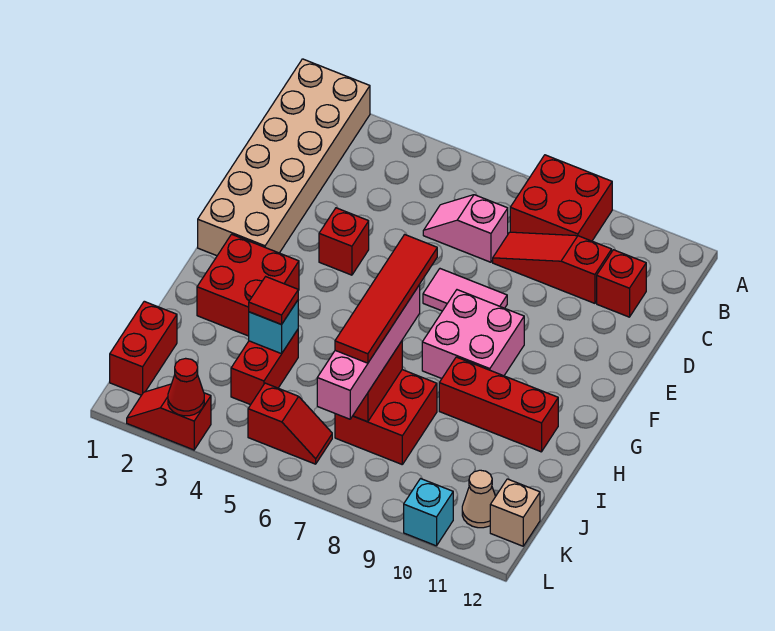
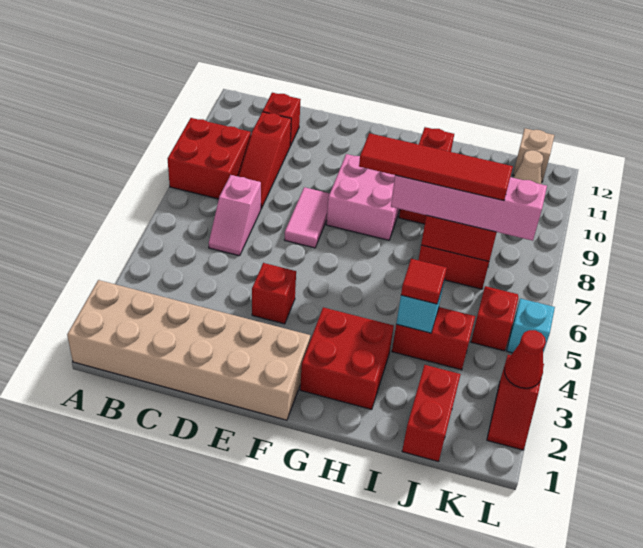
red 1x2 brick [110,301,177,395] -> red 1x2 brick turned to [402,365,461,462]
cyan 1x1 brick [404,479,453,546] -> cyan 1x1 brick moved to [507,298,555,353]

